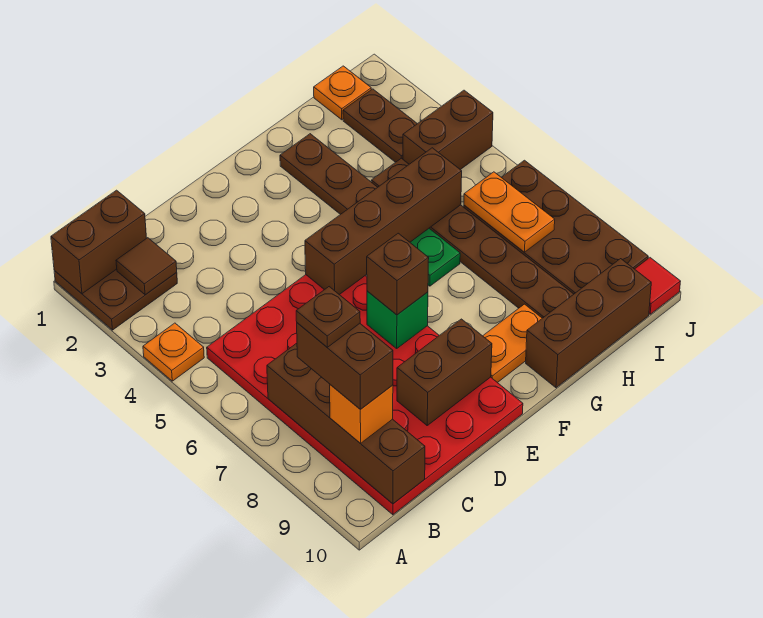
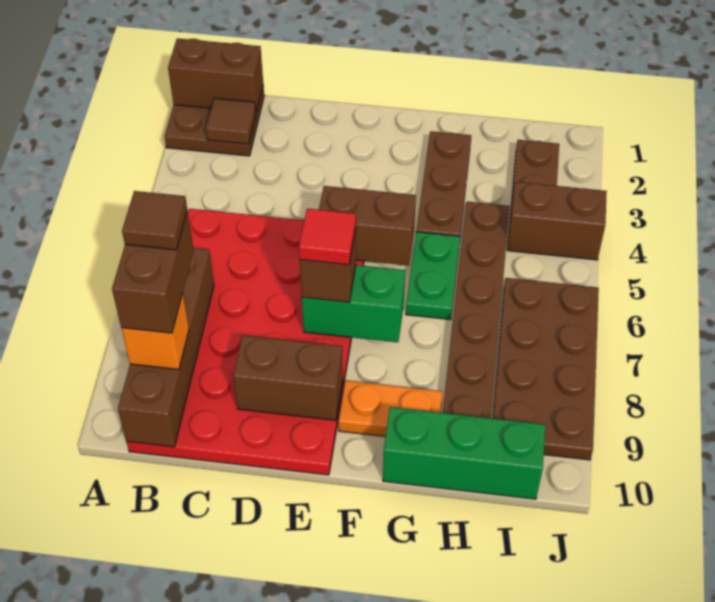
orange 1x1 plate [143,323,204,381] -> none
brown 1x1 plate [296,287,360,347] -> brown 1x1 tile [122,191,187,250]
brown 1x4 brick [305,148,462,295] -> brown 1x2 brick [319,186,416,266]
green 1x1 brick [367,291,428,348] -> green 1x2 brick [302,265,405,342]
brown 1x3 brick [526,259,651,388] -> green 1x3 brick [383,407,545,499]
orange 1x1 plate [314,66,371,120] -> none
orange 1x2 plate [464,172,555,252] -> none
red 1x1 tile [635,258,681,314] -> red 1x1 tile moved to [299,209,356,265]

